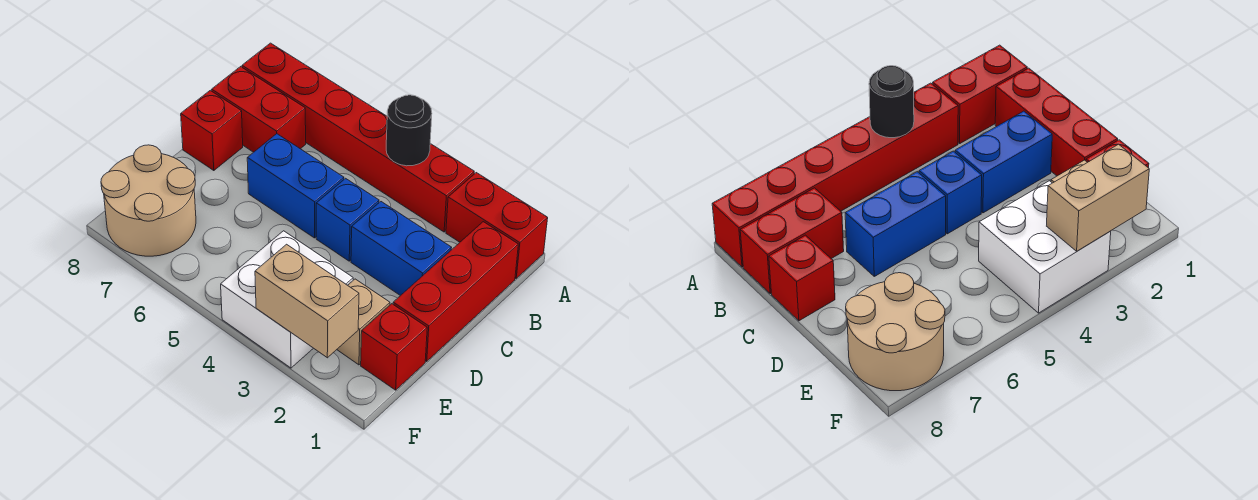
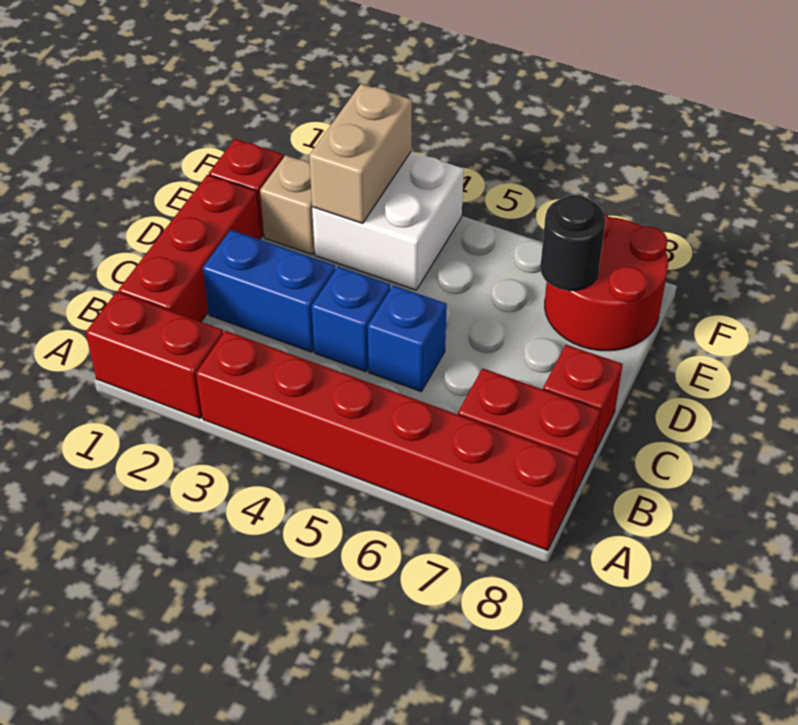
black 1x1 round brick [386,95,432,166] -> black 1x1 round brick moved to [540,195,606,291]
blue 1x2 brick [247,134,344,238] -> blue 1x1 brick [368,285,447,392]
tan 2x2 round brick [101,145,196,256] -> red 2x2 round brick [545,213,668,351]
tan 1x2 brick [255,244,359,358] -> tan 1x2 brick turned to [309,84,412,223]

